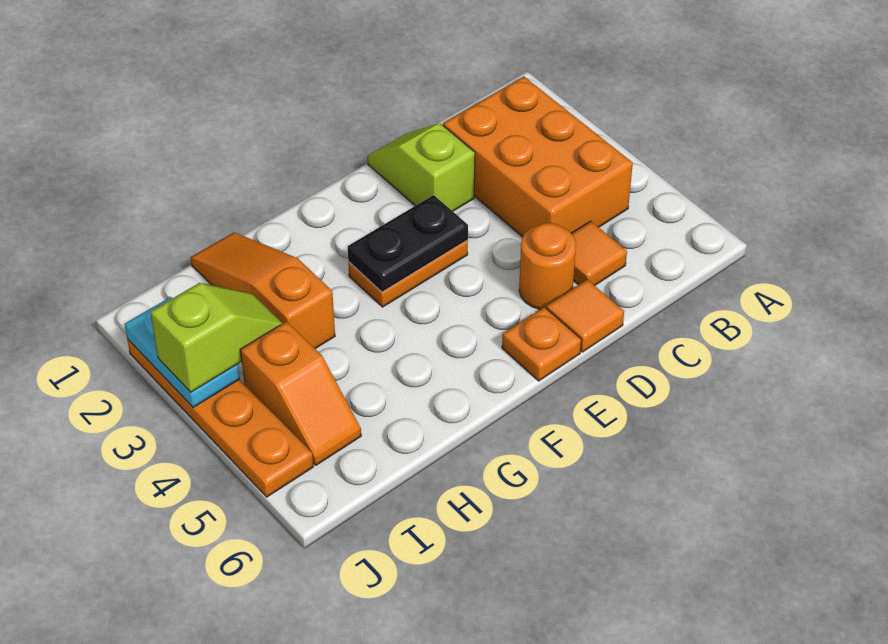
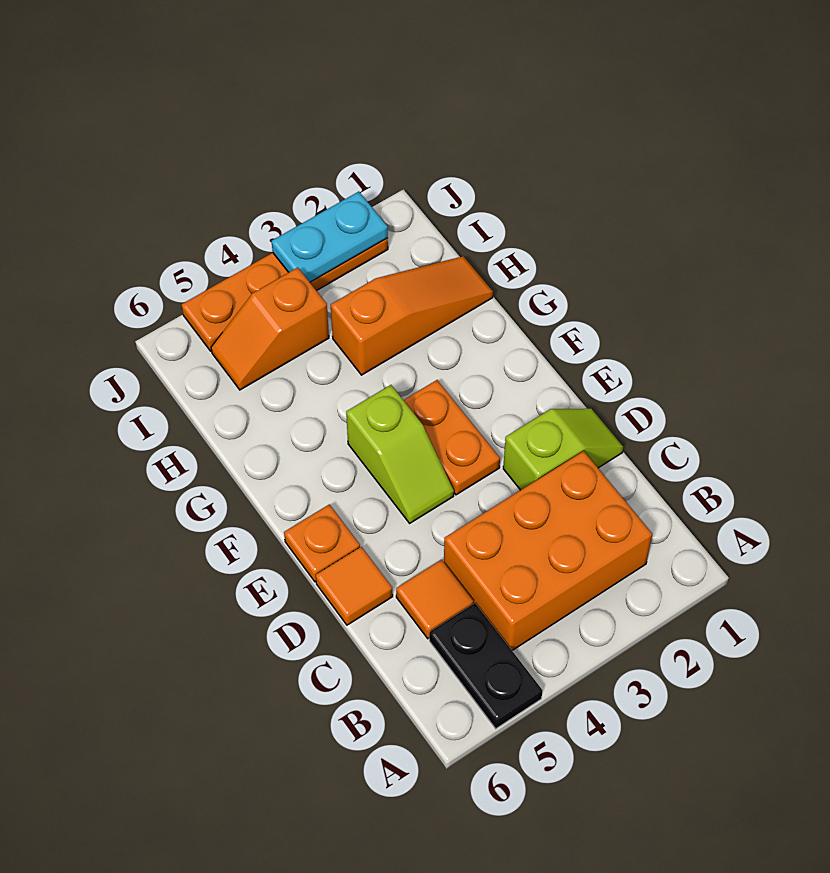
orange 1x1 round brick [519,223,576,309] -> none
black 1x2 plate [348,195,468,292] -> black 1x2 plate moved to [429,603,542,729]
lime 1x2 slope [150,283,283,392] -> lime 1x2 slope moved to [346,385,454,523]

